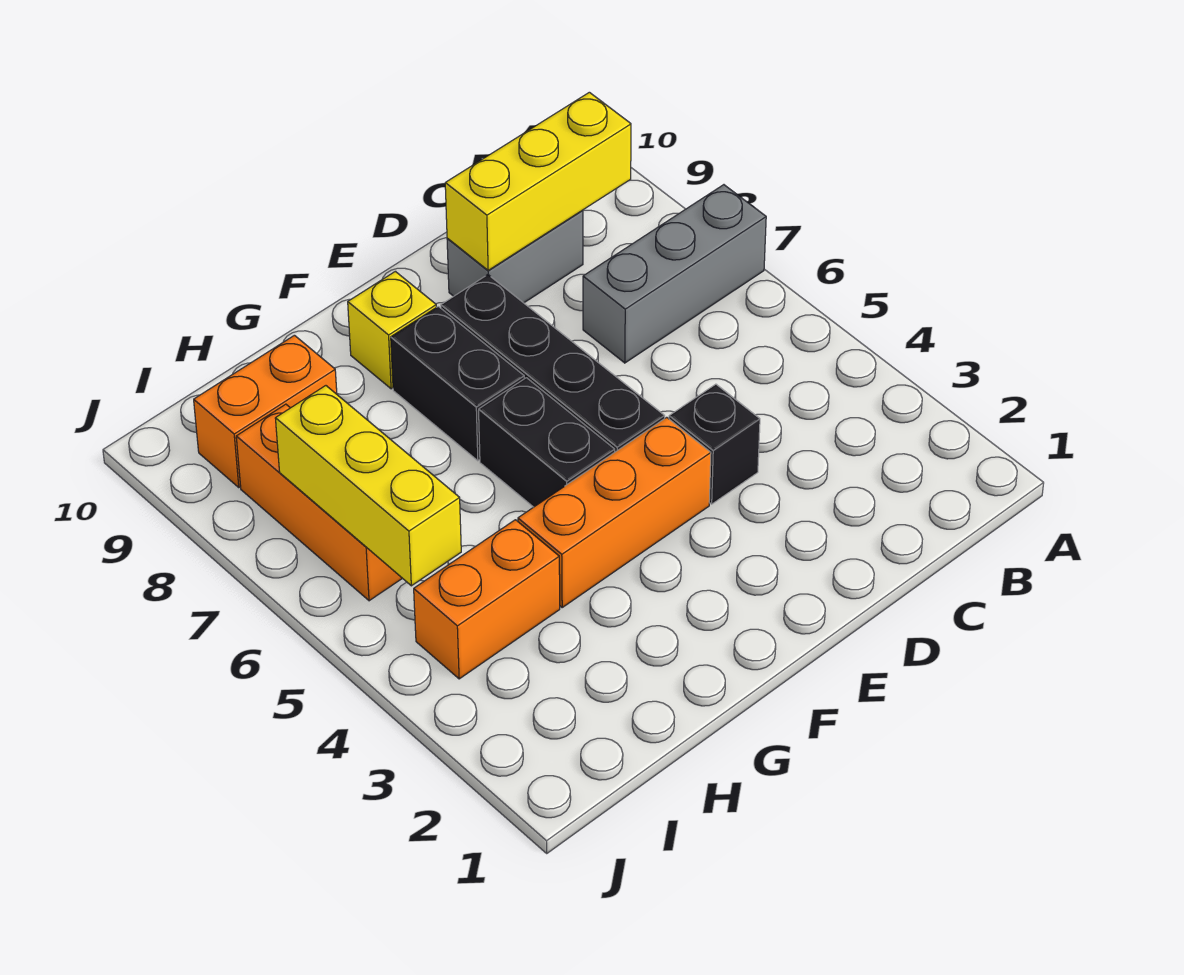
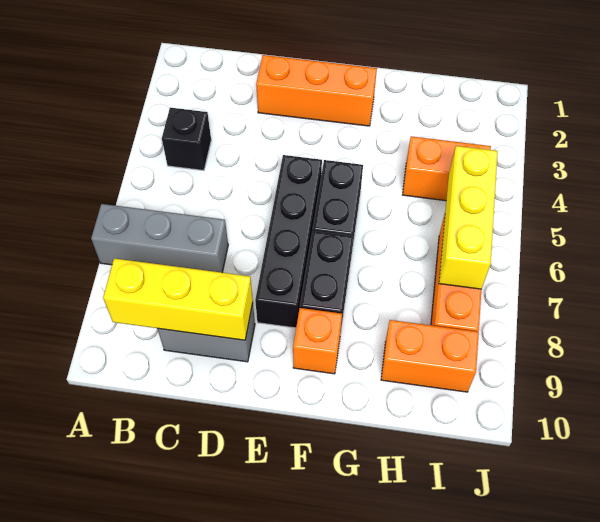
black 1x1 brick [669,384,760,504] -> black 1x1 brick moved to [162,108,211,170]
orange 1x3 brick [518,417,711,607] -> orange 1x3 brick moved to [256,55,377,126]
yellow 1x1 brick [348,271,436,389] -> orange 1x1 brick [293,308,342,374]

